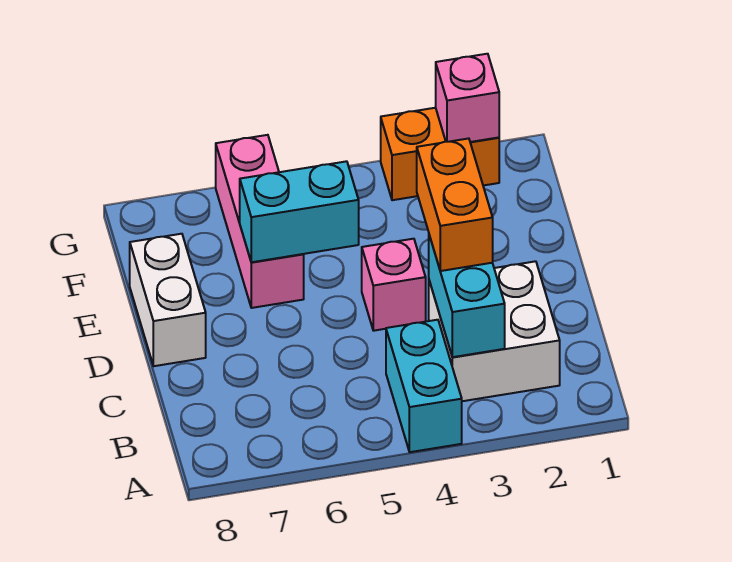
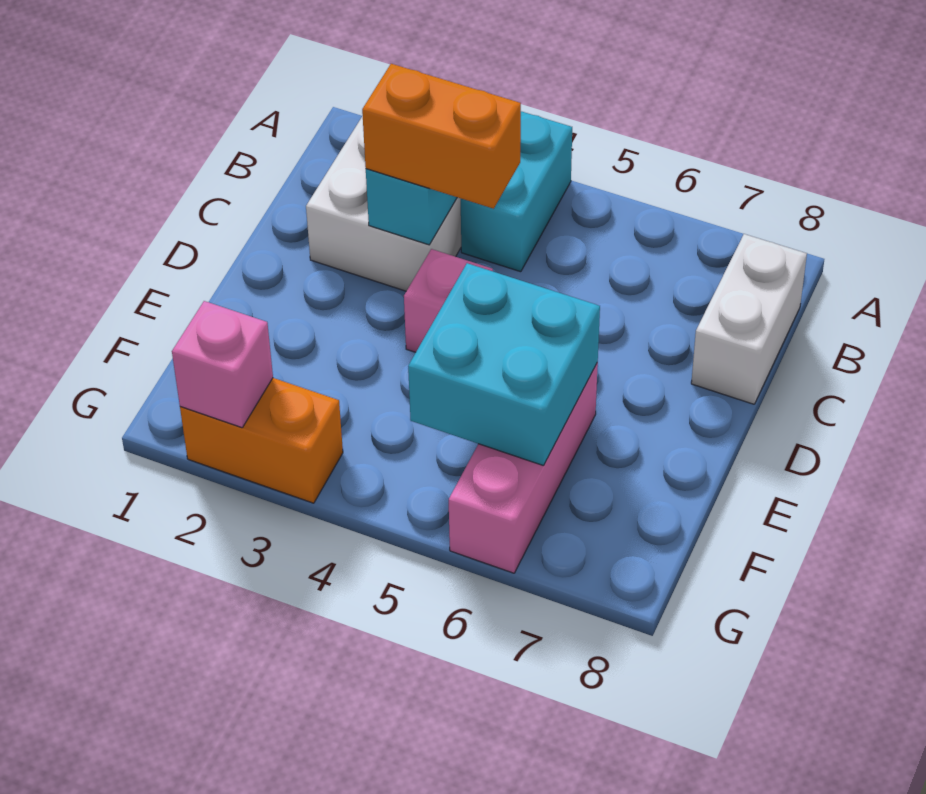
orange 1x2 brick [417,138,493,271] -> orange 1x2 brick turned to [362,64,521,209]
white 1x2 brick [130,234,206,366] -> white 1x2 brick moved to [691,234,807,404]
cyan 1x2 brick [240,161,359,262] -> cyan 2x2 brick [408,263,600,466]

